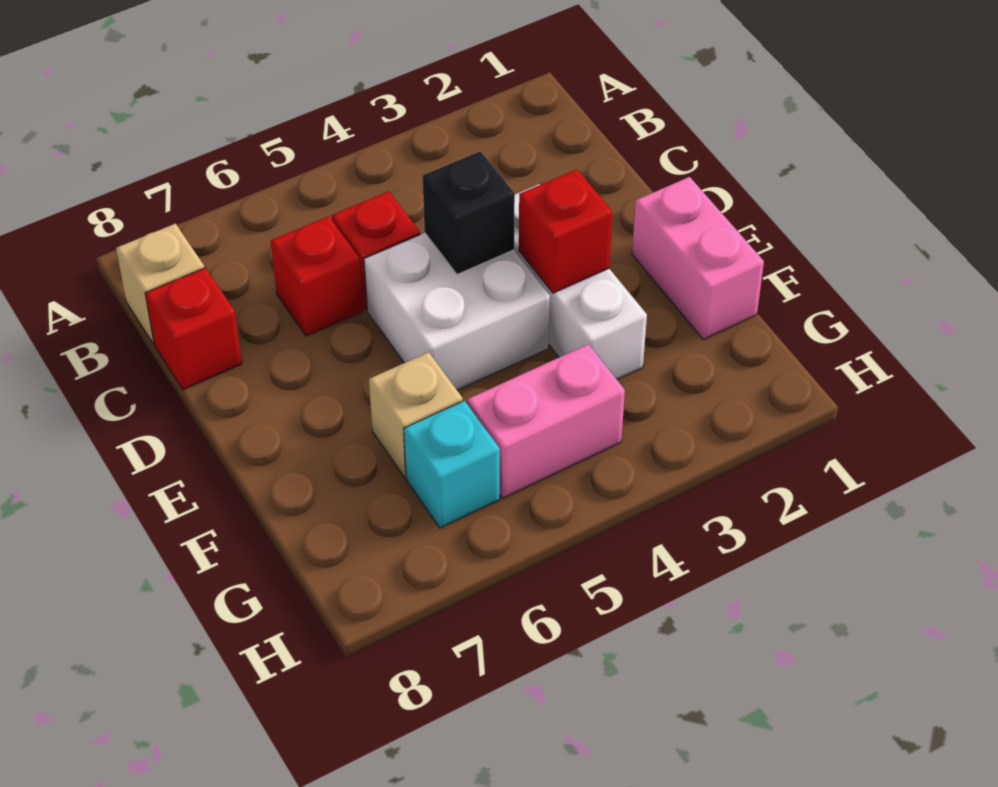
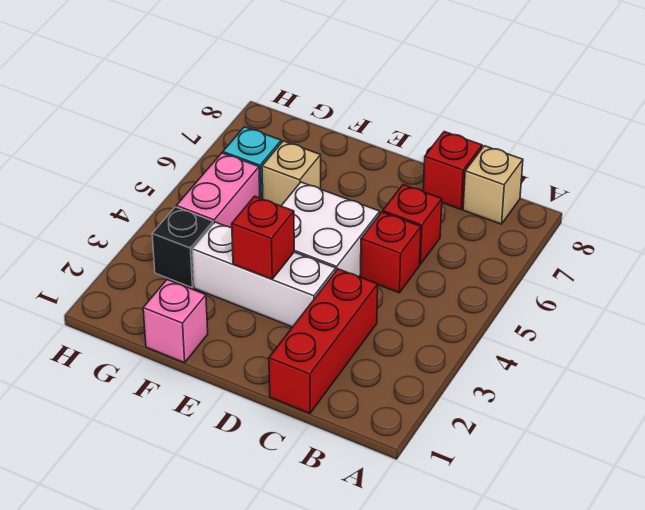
none -> red 1x3 brick [269,269,378,413]
black 1x1 brick [423,151,515,274] -> black 1x1 brick moved to [152,207,213,287]
pink 1x2 brick [632,177,764,339] -> pink 1x1 brick [143,280,208,363]

